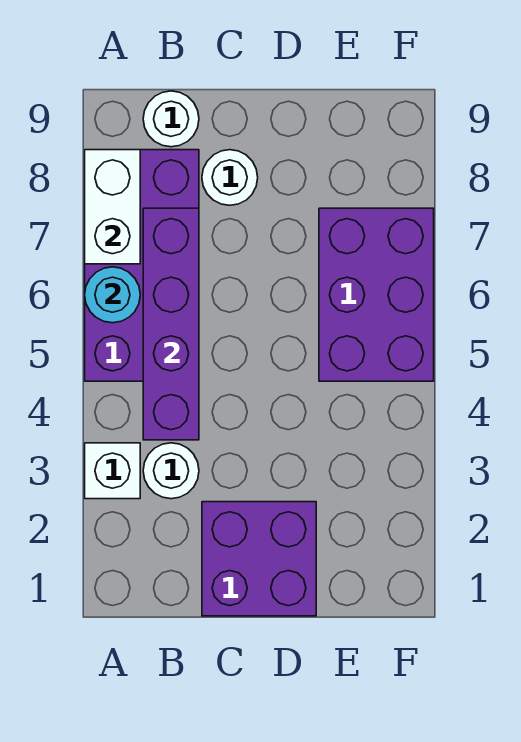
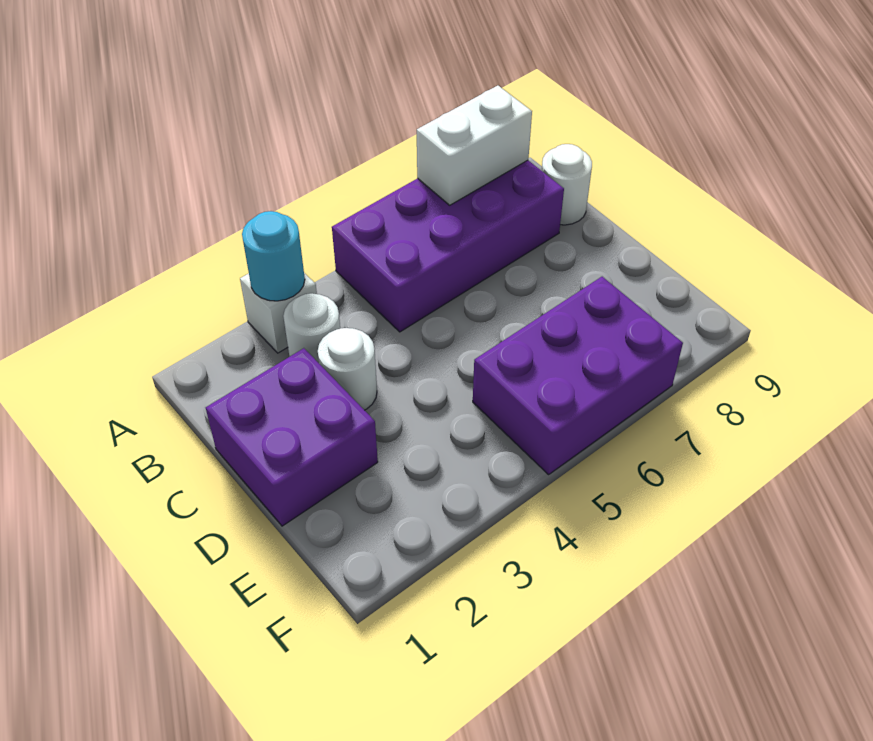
cyan 1x1 round brick [85,267,140,323] -> cyan 1x1 round brick moved to [242,211,305,301]
purple 1x4 brick [143,208,199,440] -> none
white 1x1 round brick [202,150,258,205] -> white 1x1 round brick moved to [318,328,377,410]

